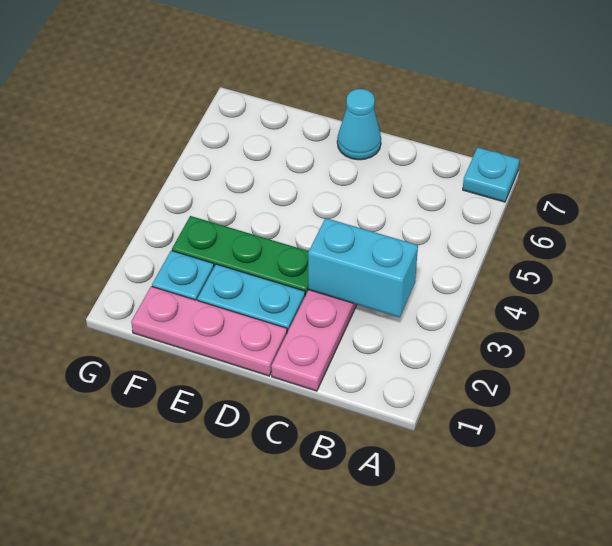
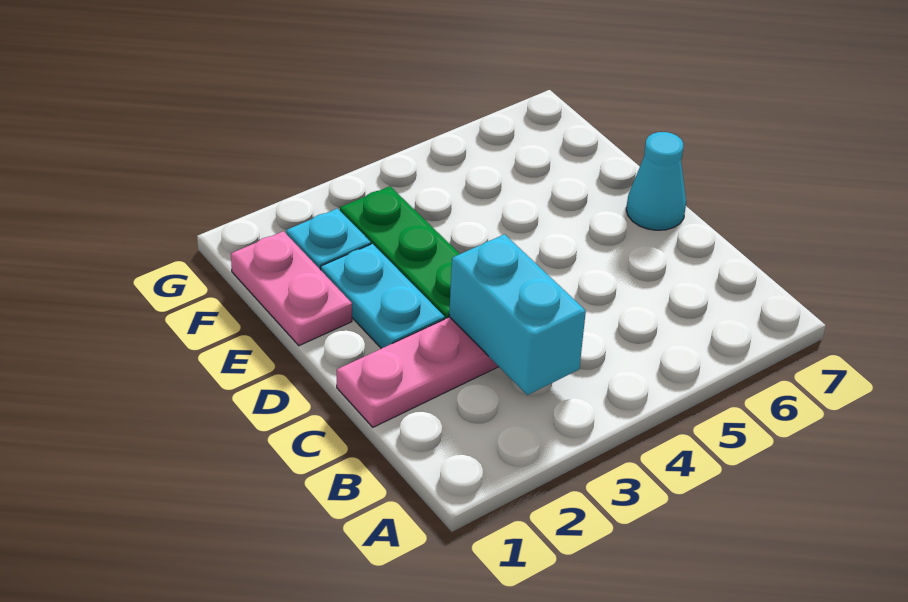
cyan 1x1 plate [463,147,520,202] -> none
pink 1x3 plate [131,286,287,376] -> pink 1x2 plate [231,231,352,346]

